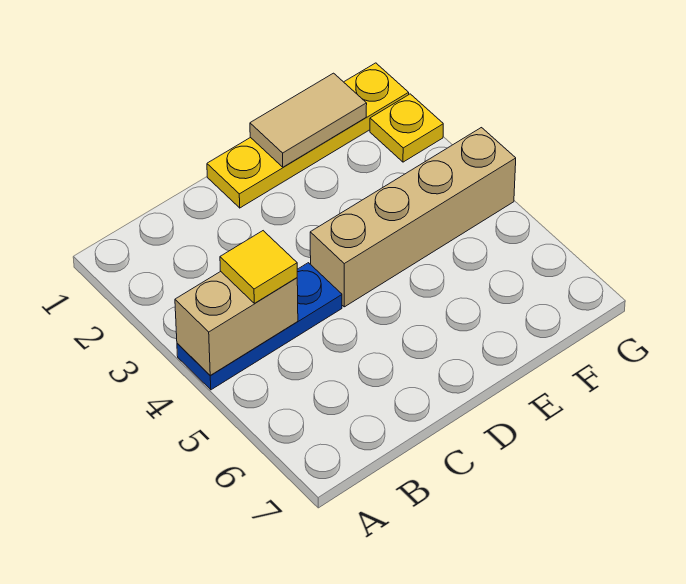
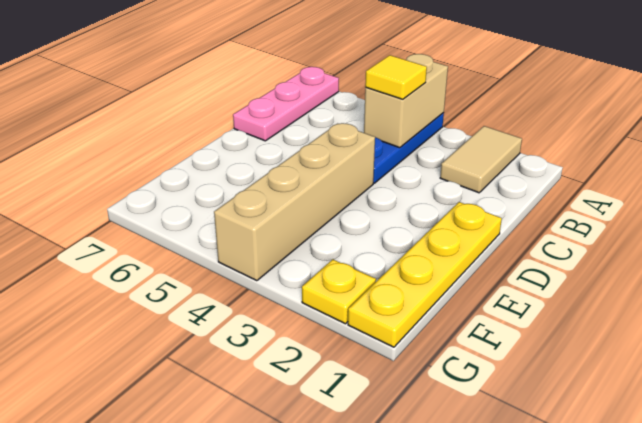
none -> pink 1x3 plate [233,67,339,141]
tan 1x2 tile [250,73,367,167] -> tan 1x2 tile moved to [440,126,522,193]

